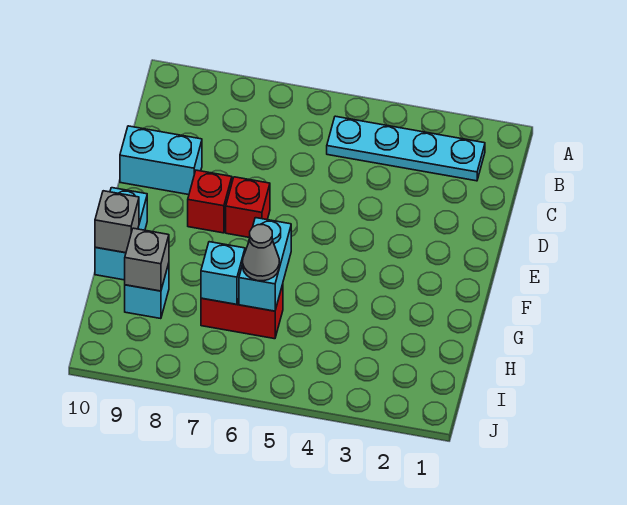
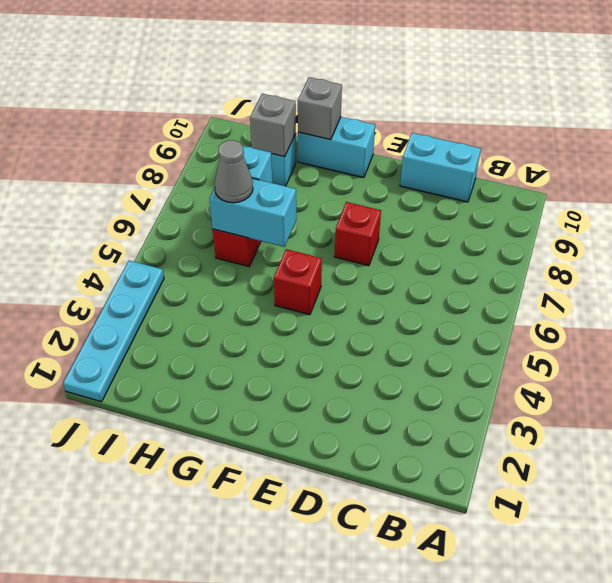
cyan 1x4 plate [327,116,485,181] -> cyan 1x4 plate moved to [63,261,164,402]
cyan 1x2 brick [120,126,202,195] -> cyan 1x2 brick turned to [400,133,481,202]
red 1x1 brick [188,170,232,233] -> red 1x1 brick moved to [274,249,322,315]

